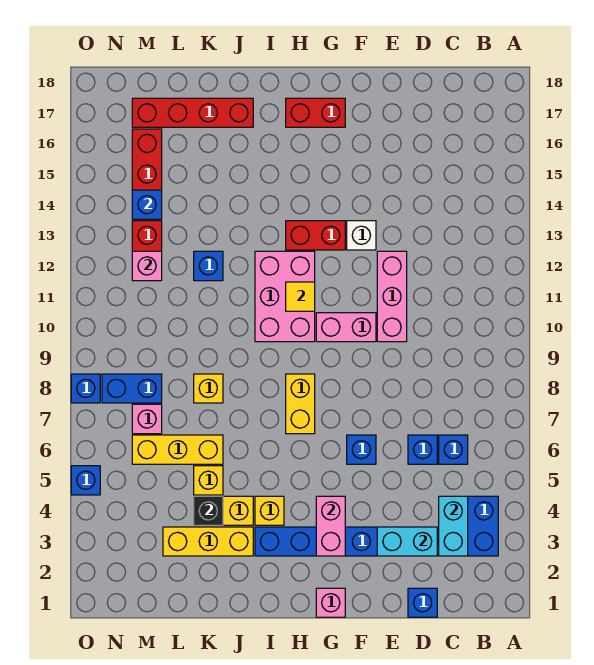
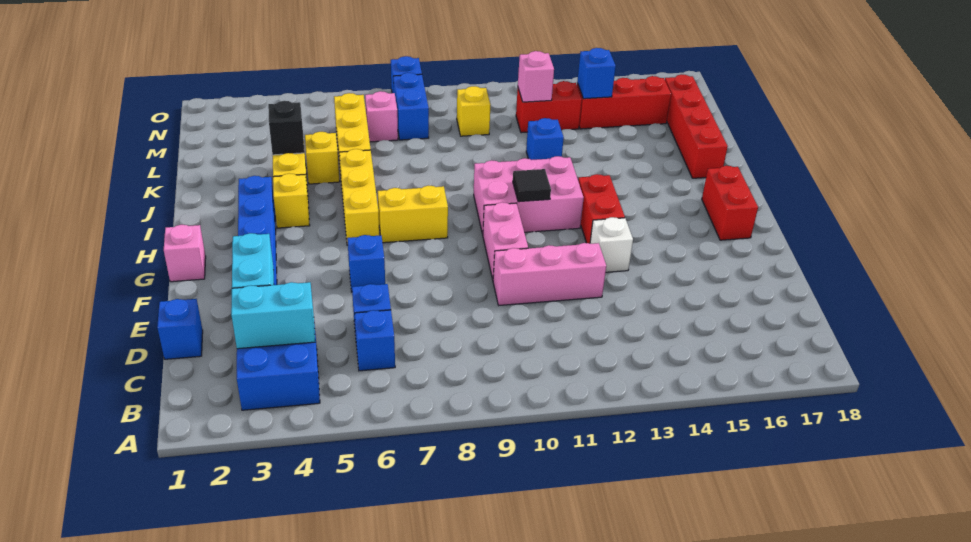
pink 1x2 brick [316,496,345,556] -> none
yellow 1x1 tile [286,282,315,311] -> black 1x1 tile [513,169,551,202]
yellow 1x3 brick [163,527,253,556] -> yellow 1x3 brick moved to [339,149,379,245]
yellow 1x1 brick [194,374,223,403] -> yellow 1x1 brick moved to [457,86,491,136]
blue 1x1 brick [71,466,100,495] -> none

